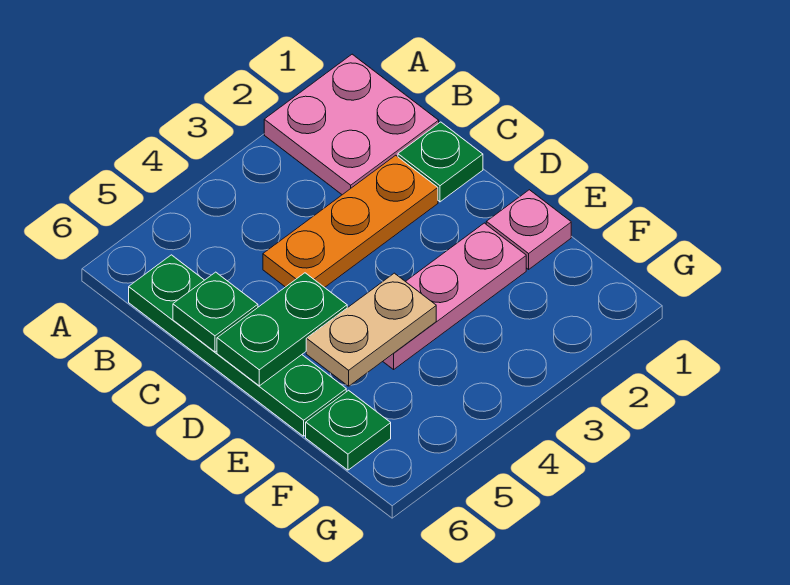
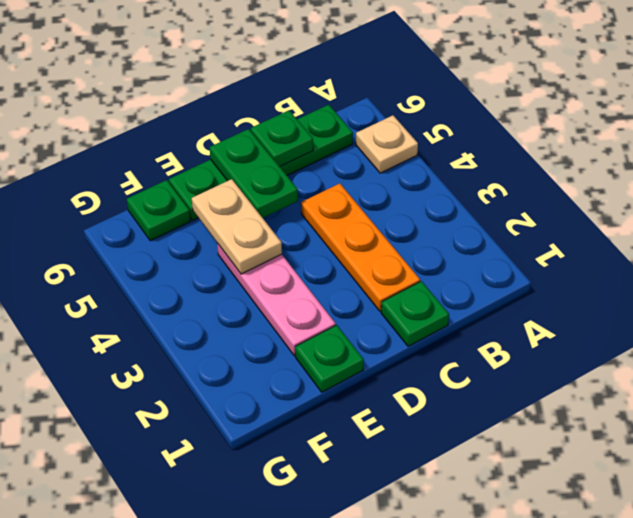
pink 2x2 plate [264,54,439,195] -> none
none -> tan 1x1 plate [356,115,418,173]
pink 1x1 plate [486,190,571,269] -> green 1x1 plate [295,325,364,392]

